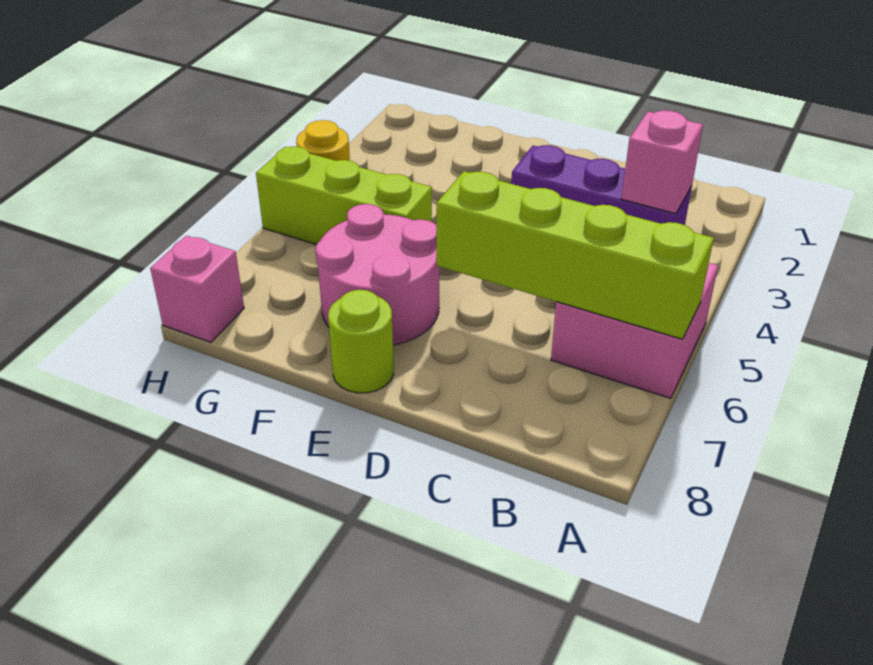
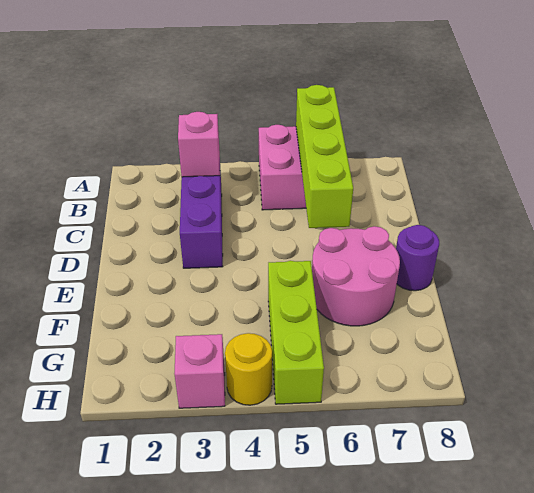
lime 1x1 round brick [328,290,394,393] -> purple 1x1 round brick [396,225,439,291]
pink 1x1 brick [150,236,244,342] -> pink 1x1 brick moved to [174,334,225,408]

